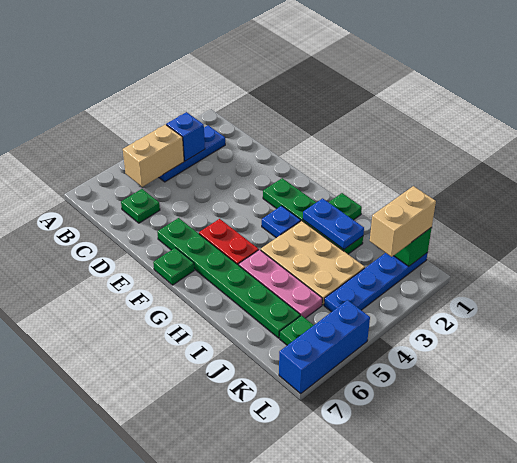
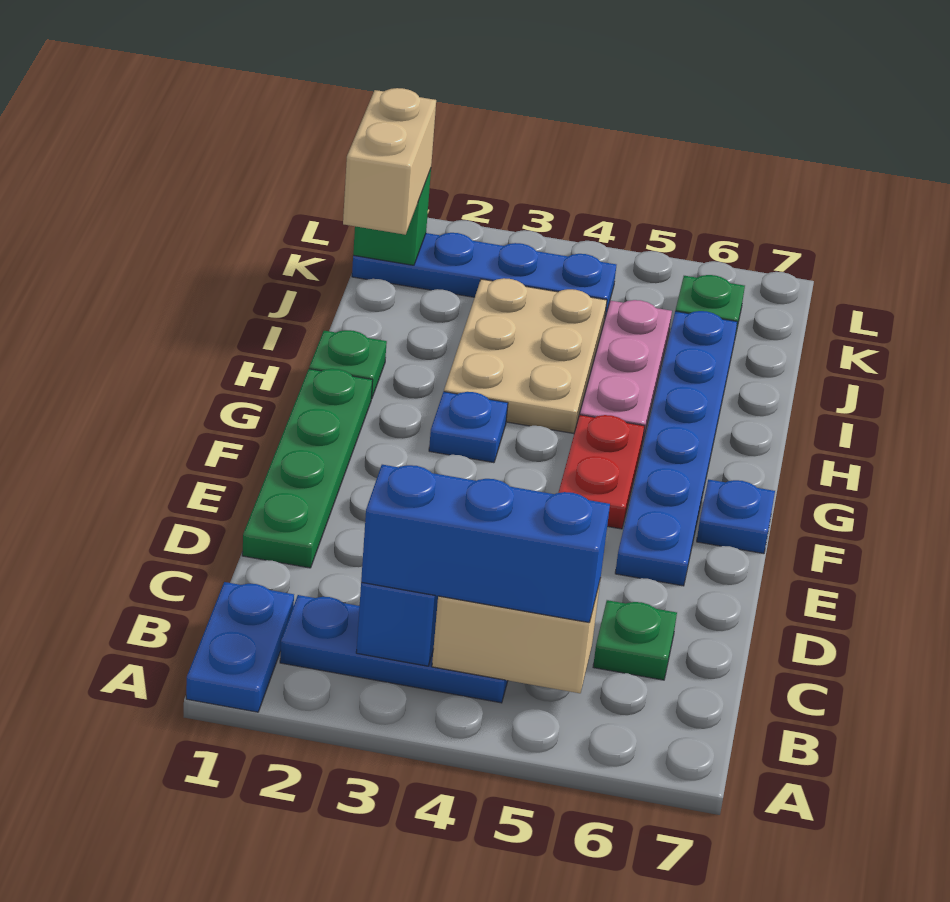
green 1x6 plate [157,218,300,338] -> blue 1x6 plate [615,311,737,586]
green 1x4 plate [263,178,363,254] -> green 1x4 plate moved to [242,369,373,568]
green 1x1 plate [153,248,194,285] -> blue 1x1 plate [697,480,775,554]
blue 1x2 plate [303,198,364,249] -> blue 1x2 plate moved to [186,582,294,712]
tan 1x2 brick [370,186,436,257] -> tan 1x2 brick turned to [343,88,436,235]
blue 1x3 brick [279,300,370,394] -> blue 1x3 brick moved to [361,465,610,623]

